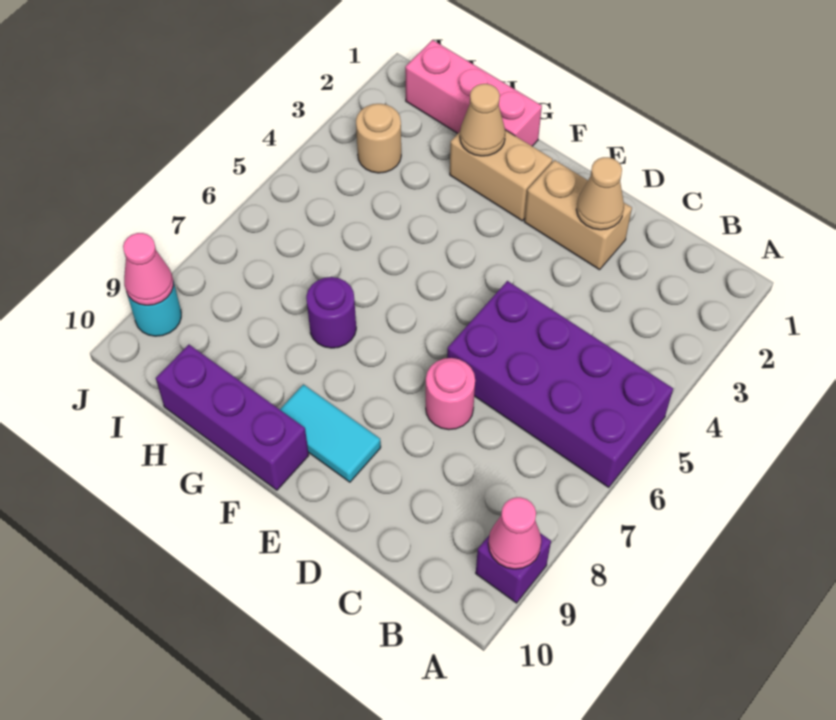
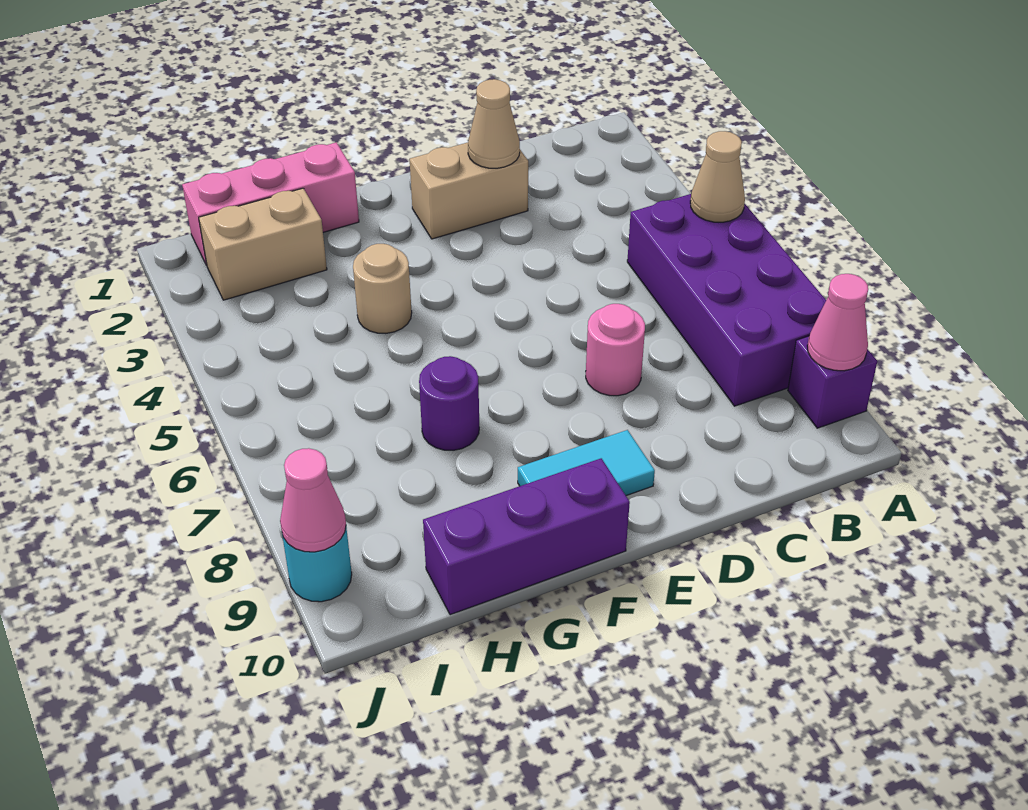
purple 2x4 brick [447,281,673,487] -> purple 2x4 brick turned to [627,194,826,406]
tan 1x2 brick [450,130,553,221] -> tan 1x2 brick moved to [199,188,327,300]
tan 1x1 cone [460,84,505,156] -> tan 1x1 cone moved to [690,131,745,222]
tan 1x1 round brick [356,104,401,173] -> tan 1x1 round brick moved to [353,244,412,334]

